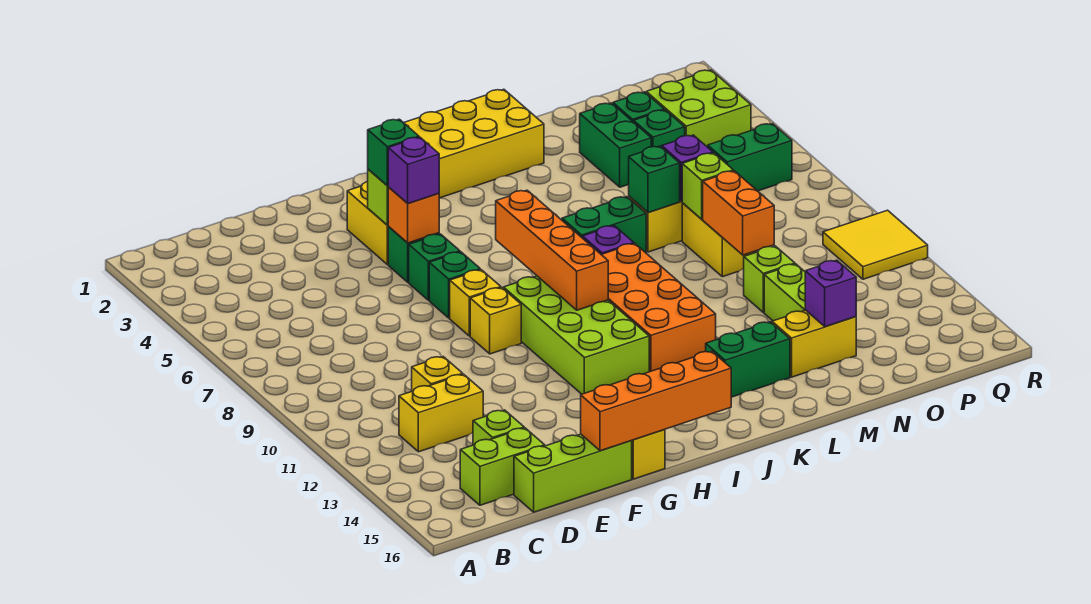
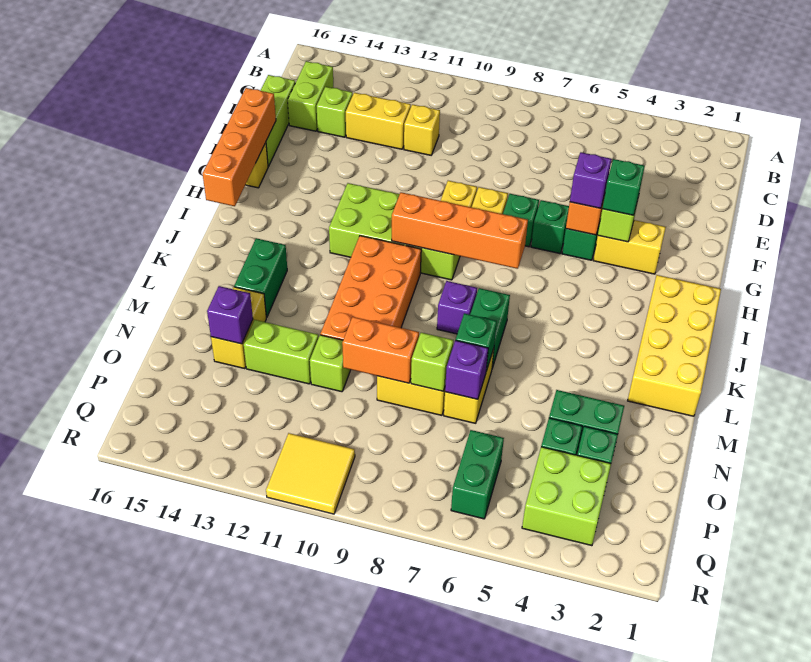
yellow 1x2 brick [399,374,483,452] -> yellow 1x2 brick turned to [346,93,411,149]
orange 2x4 brick [601,243,716,372] -> orange 2x4 brick turned to [320,236,421,340]

